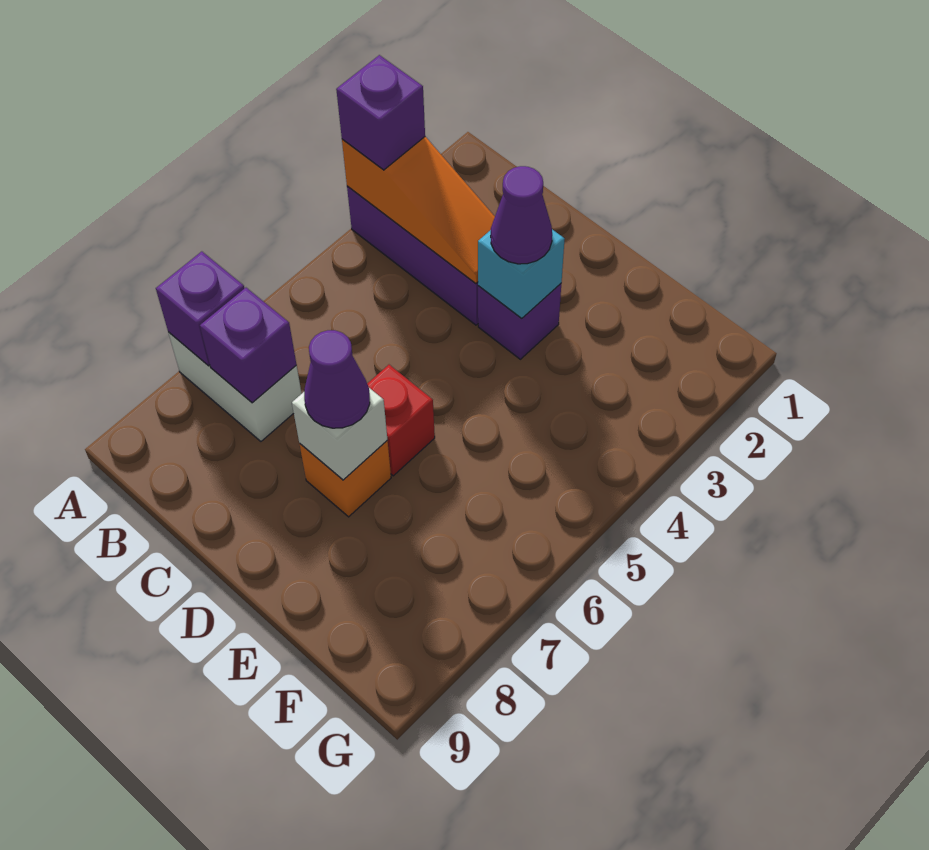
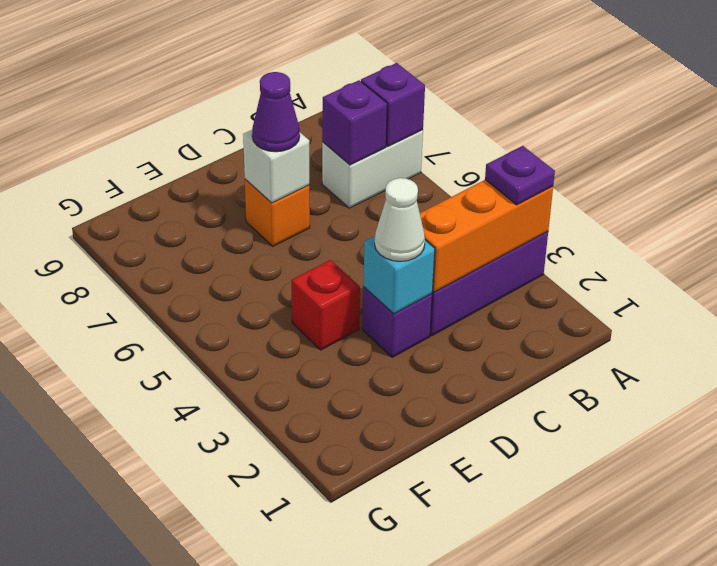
orange 1x3 slope [342,137,495,284] -> orange 1x3 brick [420,180,553,292]
purple 1x1 brick [336,55,425,170] -> purple 1x1 plate [485,146,555,205]
purple 1x1 cone [491,166,552,264] -> white 1x1 cone [375,178,425,261]
red 1x1 brick [367,365,435,476] -> red 1x1 brick moved to [291,260,360,350]

